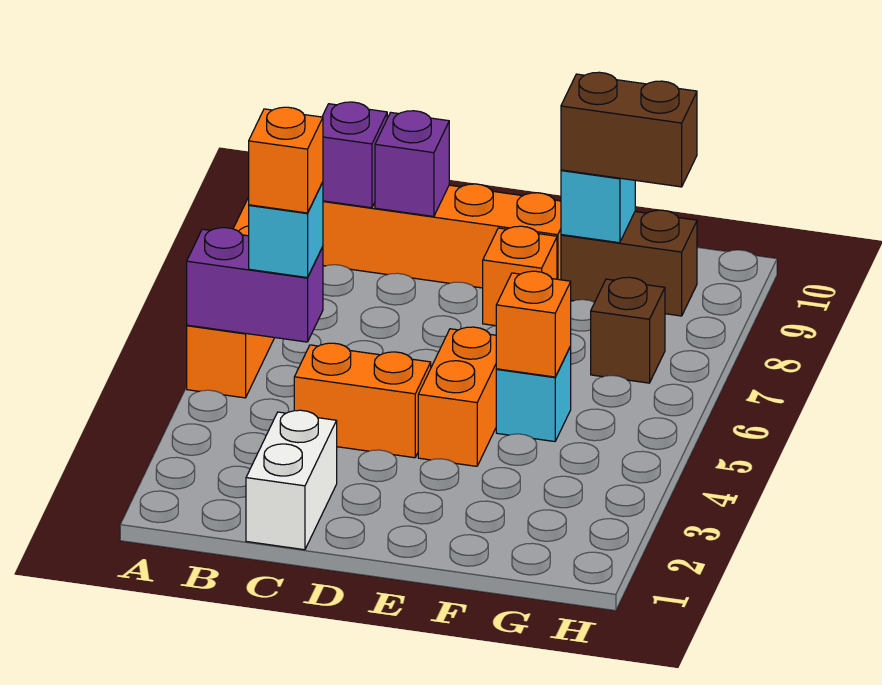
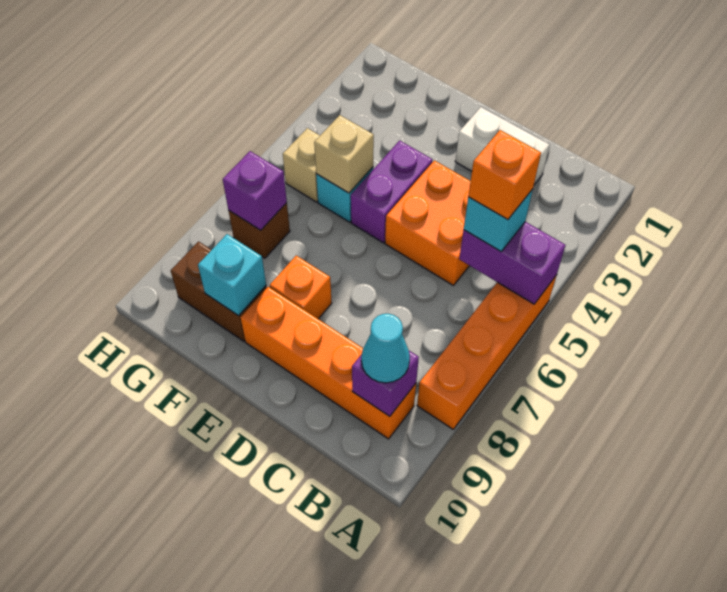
none -> cyan 1x1 cone [361,314,410,383]
white 1x2 brick [246,410,337,550] -> white 1x2 brick turned to [455,107,550,185]
orange 1x2 brick [294,343,431,458] -> orange 2x2 brick [385,160,471,286]
purple 1x1 brick [375,111,449,217] -> purple 1x1 brick moved to [223,151,287,230]
orange 1x2 brick [418,327,497,466] -> purple 1x2 brick [351,141,432,243]
orange 1x1 brick [496,271,571,377] -> tan 1x1 brick [314,115,374,193]
brown 1x2 brick [561,72,697,187] -> none
none -> tan 1x1 brick [283,128,320,202]

